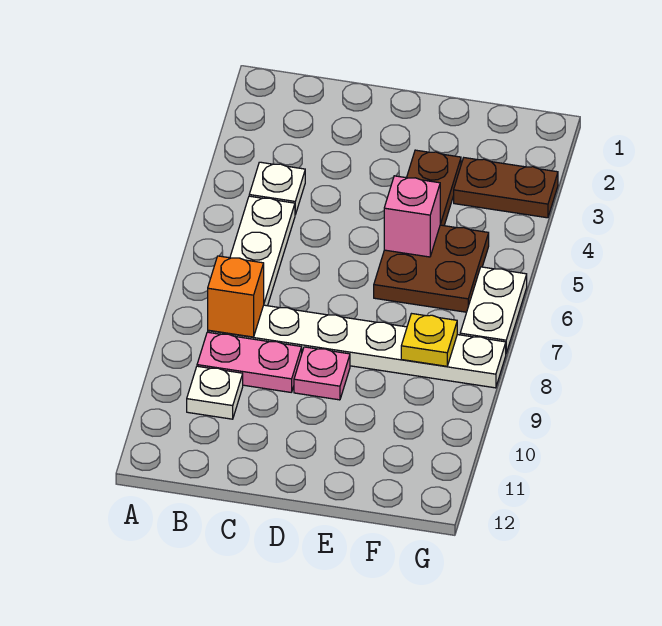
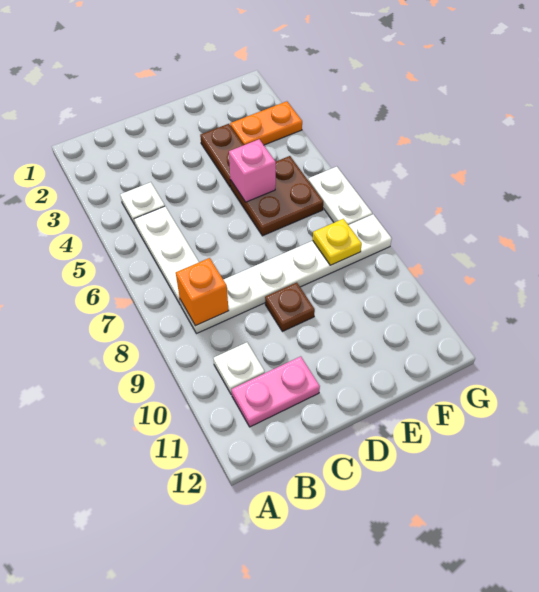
pink 1x2 plate [197,332,302,392] -> pink 1x2 plate moved to [231,356,320,427]
pink 1x1 plate [294,347,350,400] -> brown 1x1 plate [265,283,315,331]
brown 1x2 plate [454,158,558,218] -> orange 1x2 plate [230,101,302,145]

